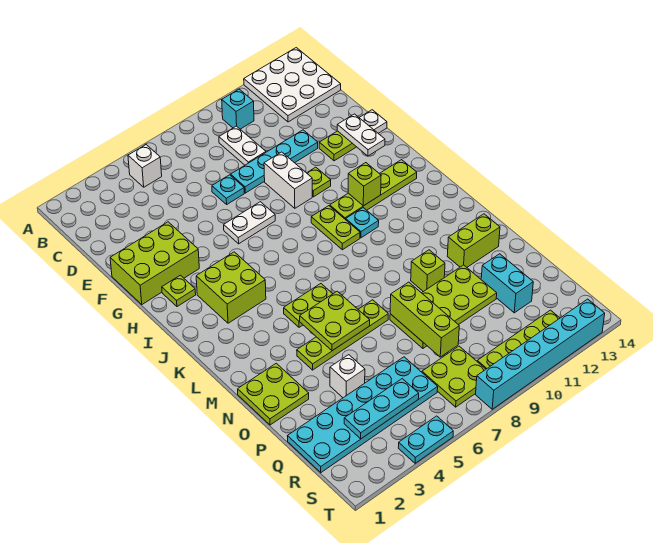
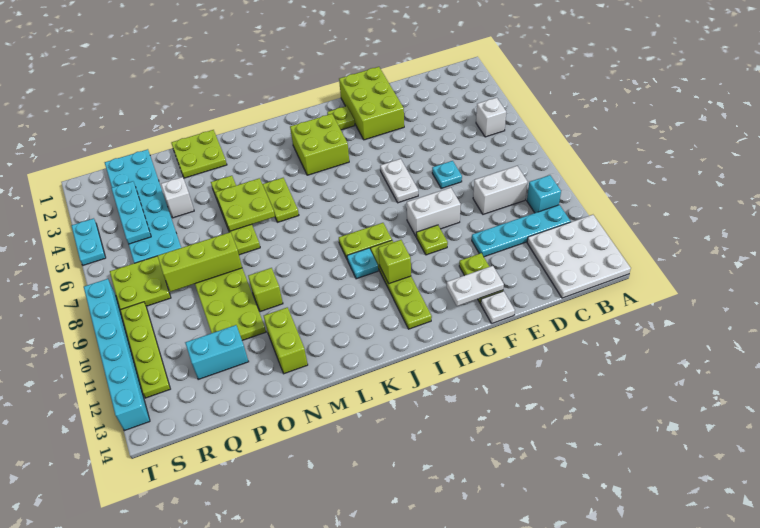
white 1x2 plate [219,126,266,165] -> white 1x2 brick [473,166,528,214]
cyan 1x4 plate [231,130,318,193] -> cyan 1x4 plate turned to [472,205,571,257]

